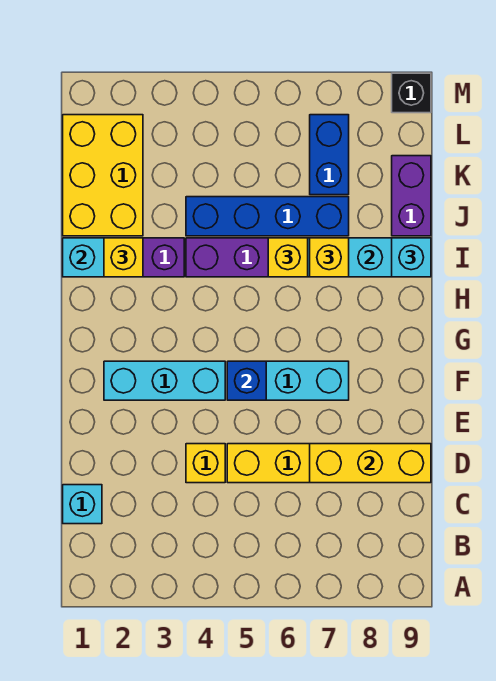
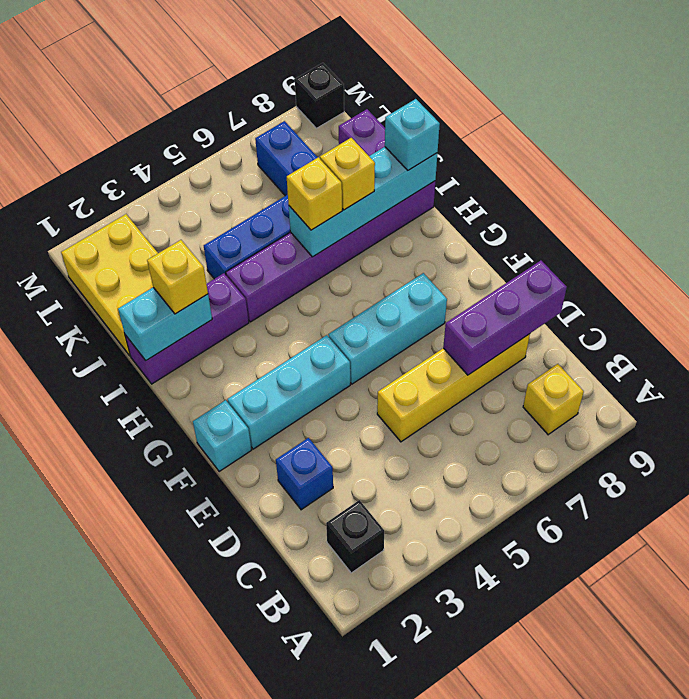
none -> black 1x1 brick [326,500,384,573]
cyan 1x1 brick [63,485,102,524] -> cyan 1x1 brick moved to [193,400,251,472]
yellow 1x1 brick [186,444,225,483] -> yellow 1x1 brick moved to [523,364,584,435]
yellow 1x3 brick [310,444,431,483] -> purple 1x3 brick [443,261,567,375]
blue 1x1 brick [227,361,266,400] -> blue 1x1 brick moved to [276,438,333,510]

